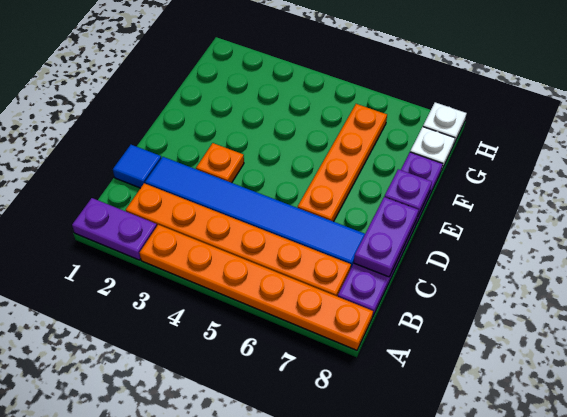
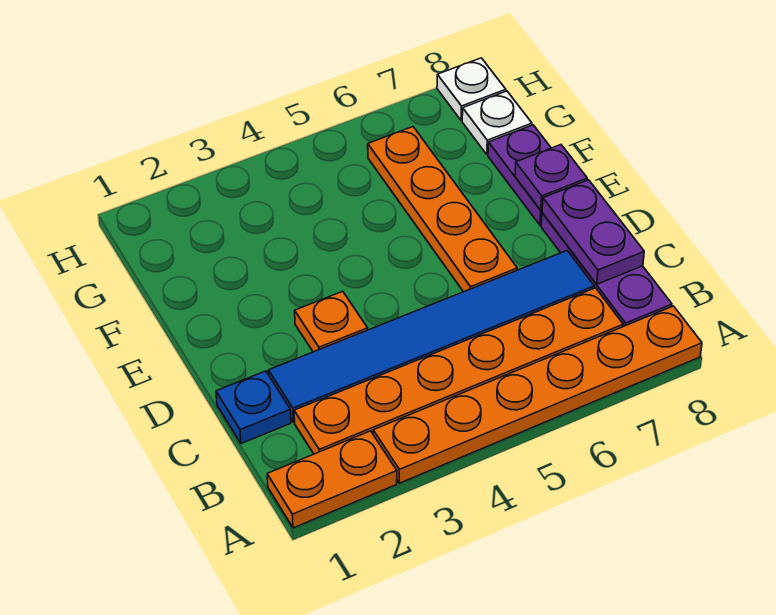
purple 1x2 plate [72,198,157,260] -> orange 1x2 plate [267,431,397,528]
blue 1x1 tile [113,145,161,188] -> blue 1x1 plate [216,371,291,443]

